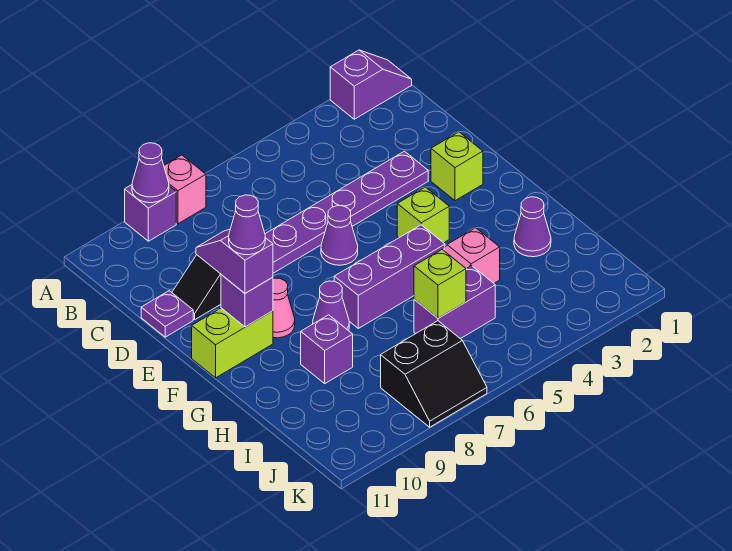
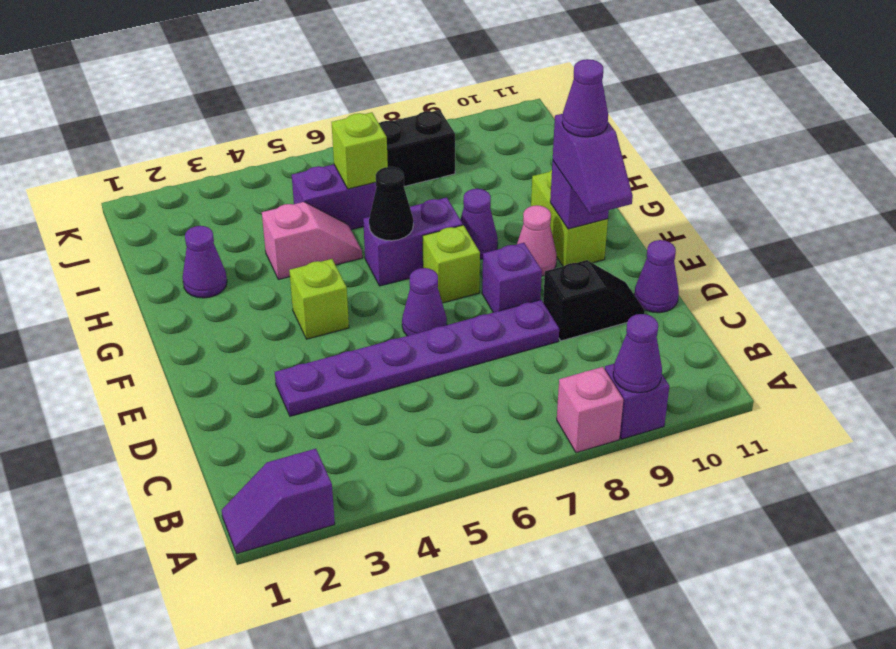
purple 1x1 plate [141,291,193,337] -> purple 1x1 cone [634,240,679,313]
lime 1x1 brick [431,132,483,201] -> lime 1x1 brick moved to [423,225,480,303]
lime 1x2 brick [192,308,273,378] -> lime 1x2 brick turned to [531,170,608,266]
purple 1x3 brick [334,225,445,328] -> purple 1x2 brick [363,197,463,286]
none -> black 1x1 cone [369,167,413,241]
purple 1x1 brick [301,315,353,383] -> purple 1x1 brick moved to [482,243,542,312]

